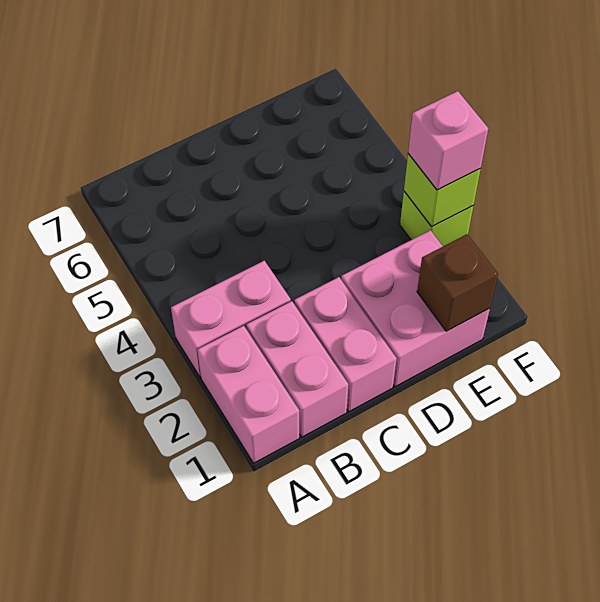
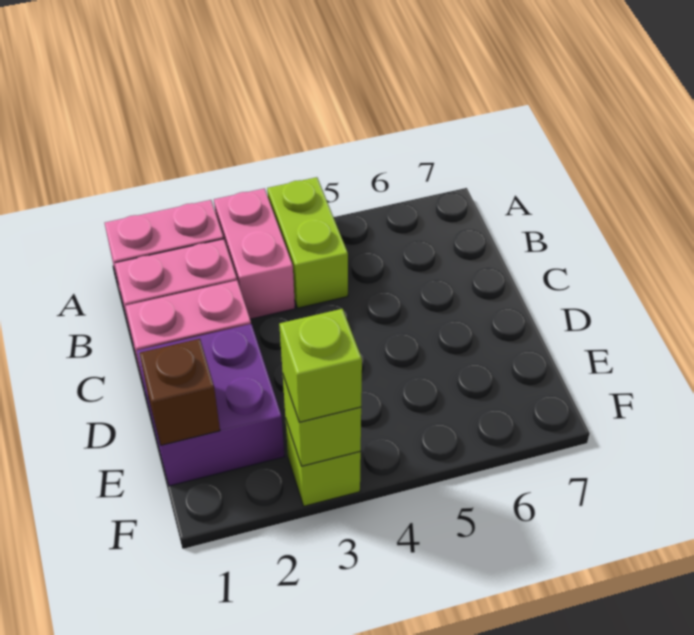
none -> lime 1x2 brick [267,177,348,308]
pink 2x2 brick [341,230,490,387] -> purple 2x2 brick [137,324,285,486]
pink 1x1 brick [408,91,488,190] -> lime 1x1 brick [279,309,362,422]

